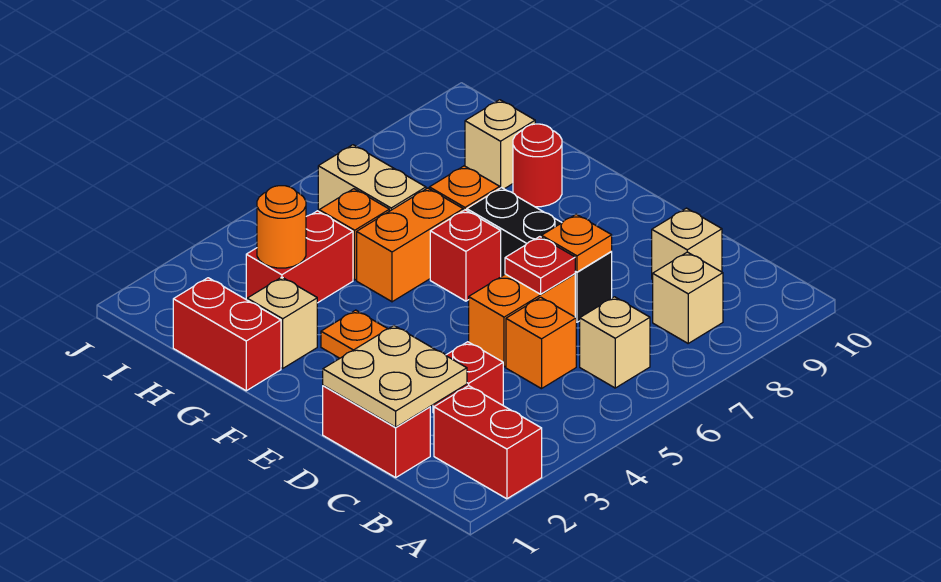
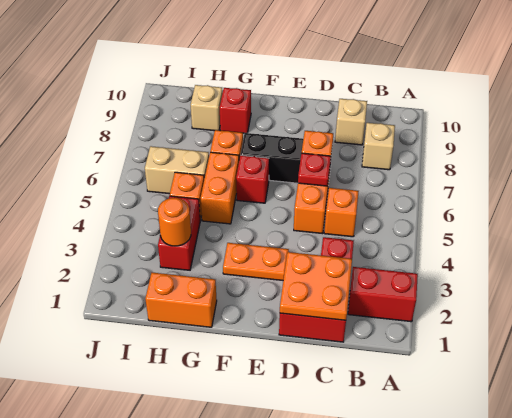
tan 1x1 brick [580,297,650,388] -> none
tan 2x2 plate [323,326,467,427] -> orange 2x2 plate [280,252,352,320]
red 1x2 brick [173,278,281,391] -> orange 1x2 brick [145,273,217,327]
tan 1x1 brick [247,277,317,368] -> none
red 1x1 round brick [513,124,562,207] -> red 1x1 brick [220,88,251,133]

